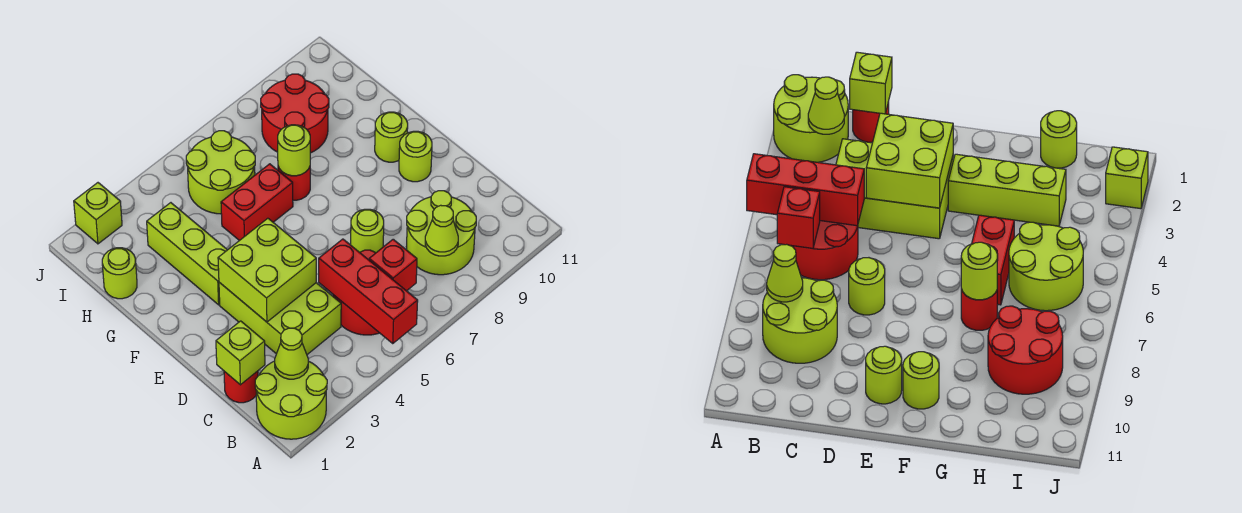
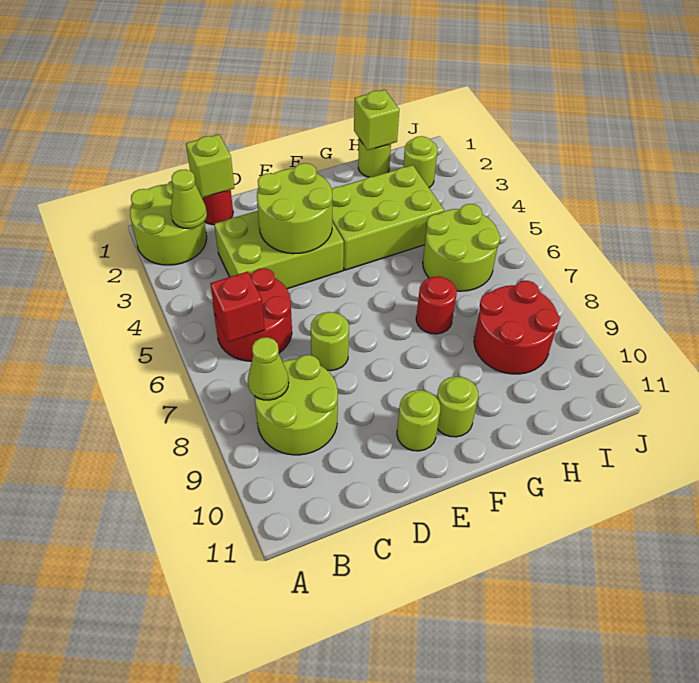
red 1x3 brick [319,239,418,343] -> none
lime 2x2 brick [218,218,316,322] -> lime 2x2 round brick [257,163,332,254]
lime 1x3 brick [147,203,227,305] -> lime 2x3 brick [332,165,444,270]
red 1x2 brick [221,164,293,241] -> none
lime 1x1 round brick [278,125,310,176] -> lime 1x1 round brick moved to [403,136,437,188]
lime 1x1 brick [74,183,122,244] -> lime 1x1 brick moved to [354,90,399,150]

